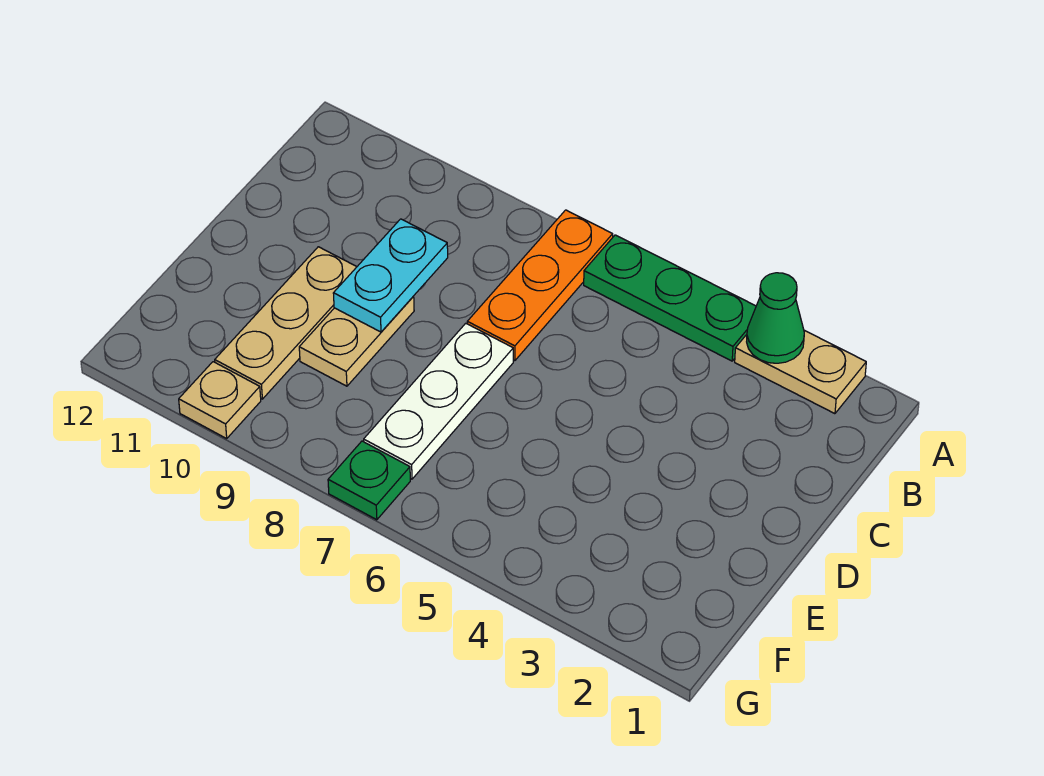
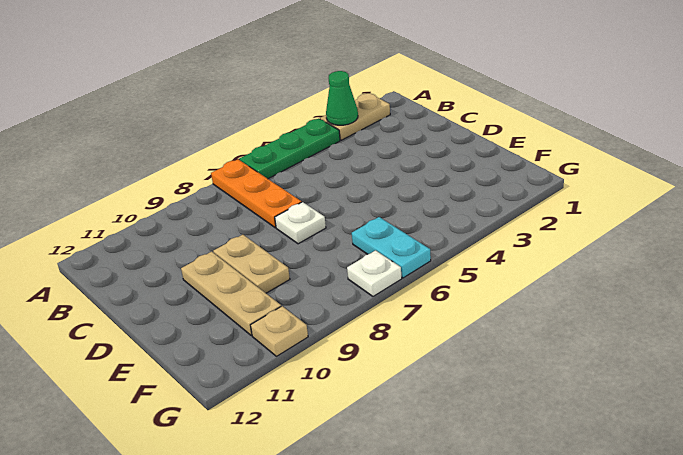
cyan 1x2 plate [333,219,448,332] -> cyan 1x2 plate moved to [352,217,431,278]
white 1x3 plate [364,323,513,479] -> white 1x1 plate [275,202,326,244]
green 1x1 plate [328,441,410,520] -> white 1x1 plate [347,250,402,296]

